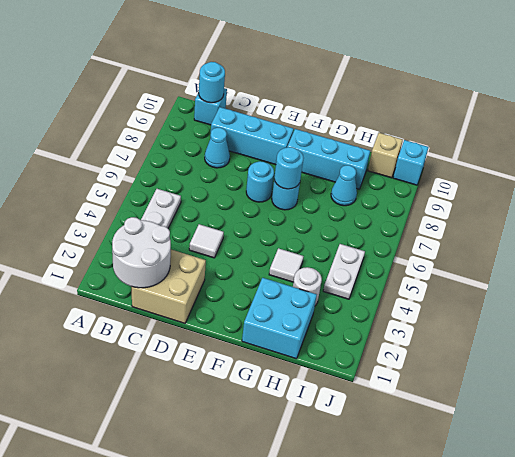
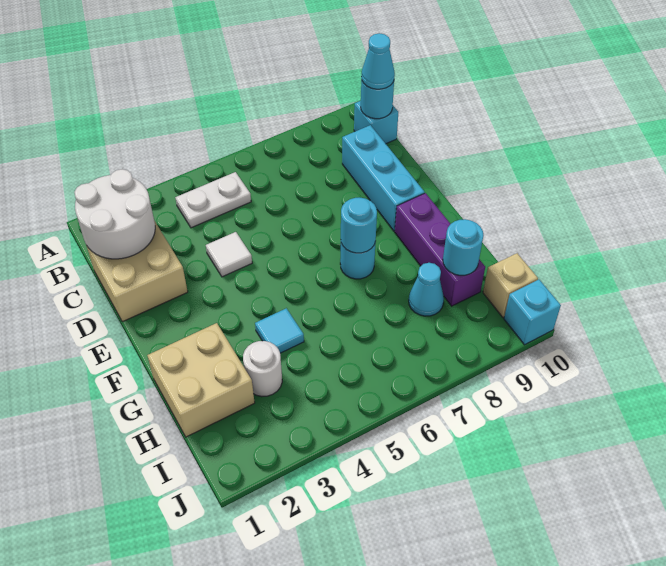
cyan 1x1 cone [205,128,230,168] -> cyan 1x1 cone moved to [361,33,395,89]
cyan 1x1 round brick [246,161,274,202] -> cyan 1x1 round brick moved to [443,219,483,275]
cyan 1x3 brick [287,129,370,189] -> purple 1x3 brick [395,193,485,306]
cyan 2x2 brick [242,278,317,359] -> tan 2x2 brick [147,323,255,437]
white 1x1 tile [269,248,304,282] -> cyan 1x1 tile [255,308,304,353]
white 1x2 plate [323,244,365,299] -> none

